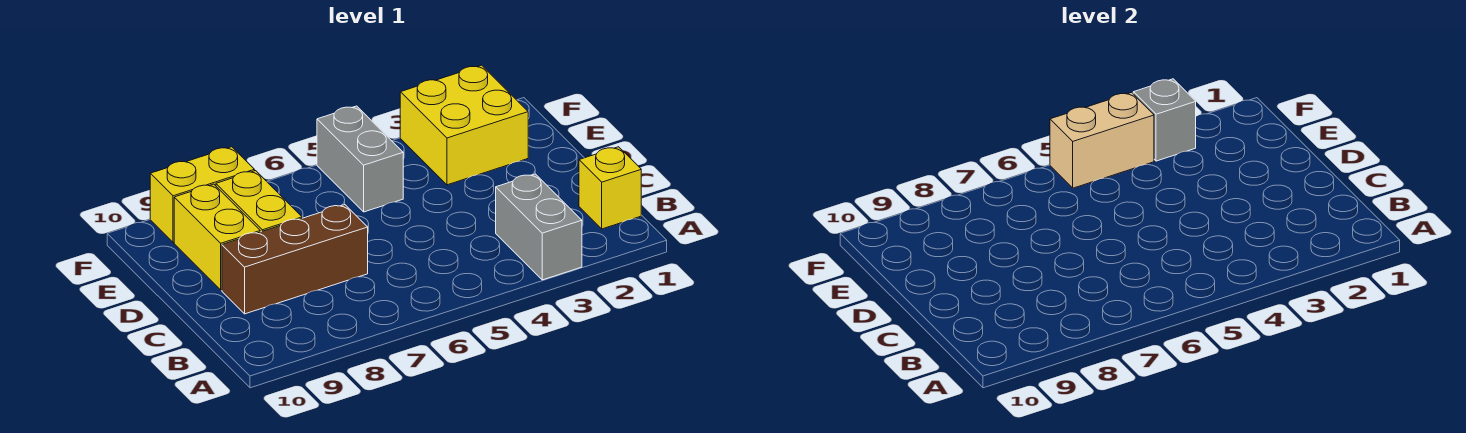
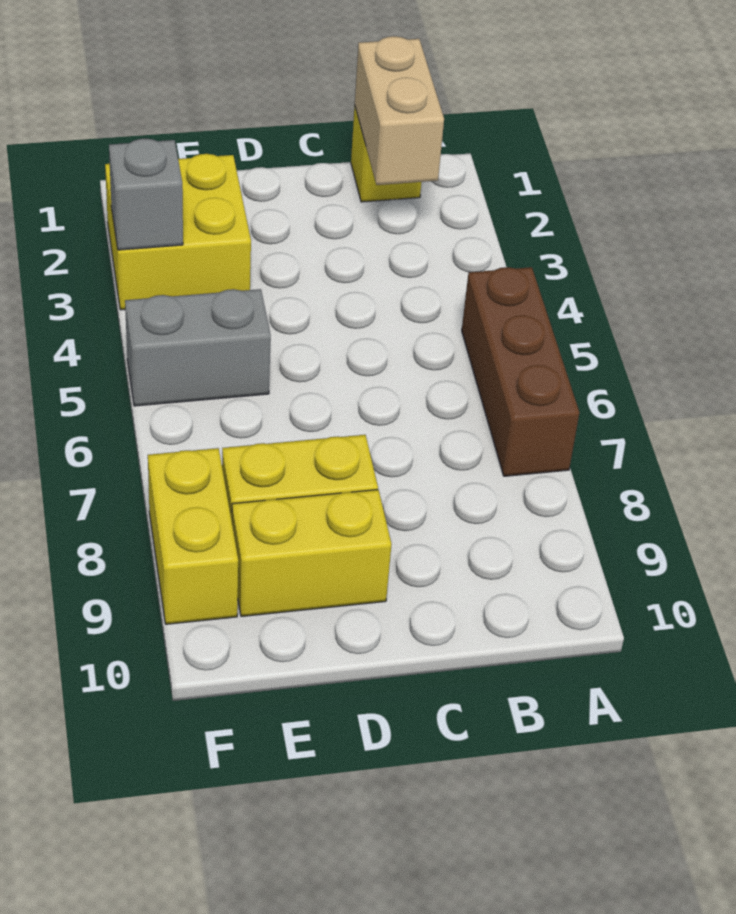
grey 1x2 brick [496,174,582,280] -> none
brown 1x3 brick [222,205,368,314] -> brown 1x3 brick moved to [462,267,579,476]
tan 1x2 brick [1050,92,1154,188] -> tan 1x2 brick moved to [355,36,444,185]

